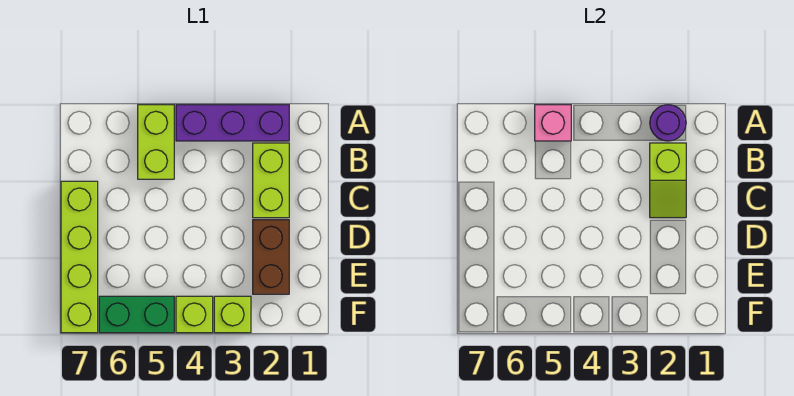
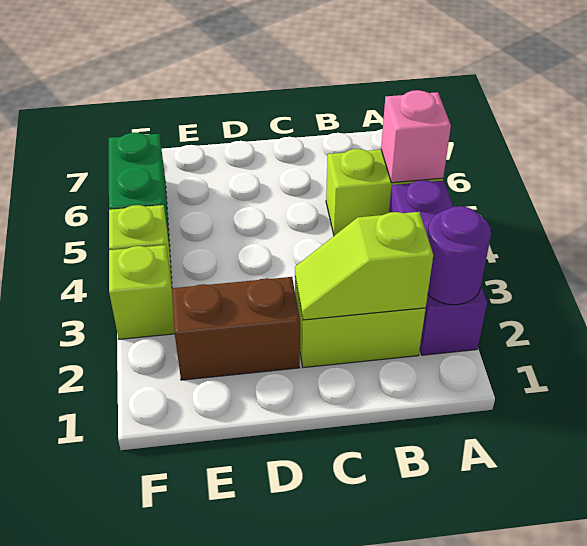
lime 1x4 brick [61,181,98,333] -> none

